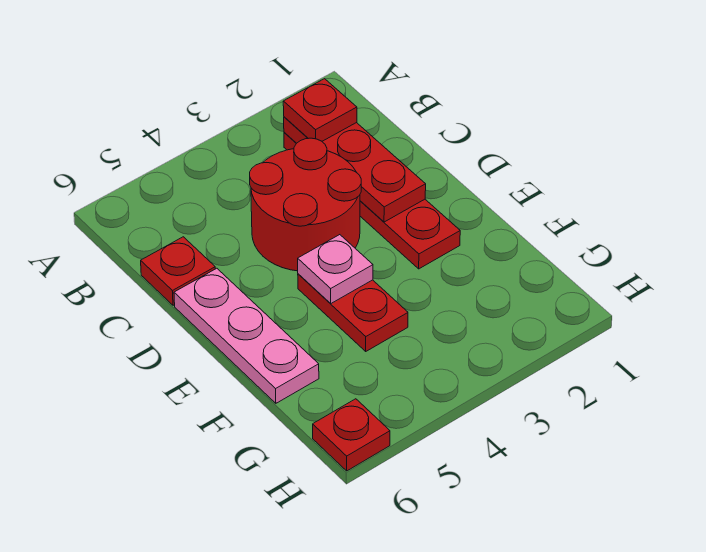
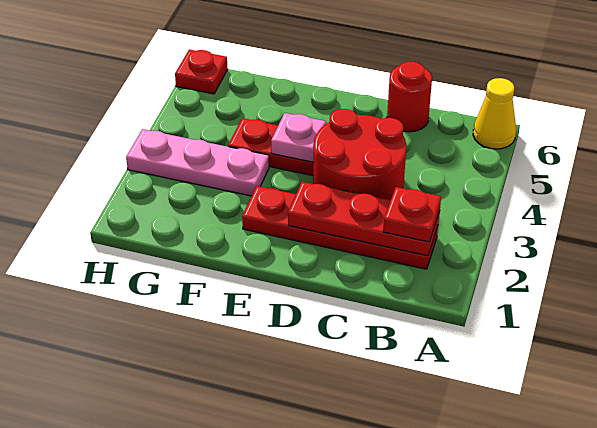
none -> yellow 1x1 cone [473,78,516,149]
red 1x1 plate [141,237,215,305] -> red 1x1 round brick [387,62,432,132]
pink 1x3 plate [174,268,319,403] -> pink 1x3 plate moved to [126,129,269,196]

